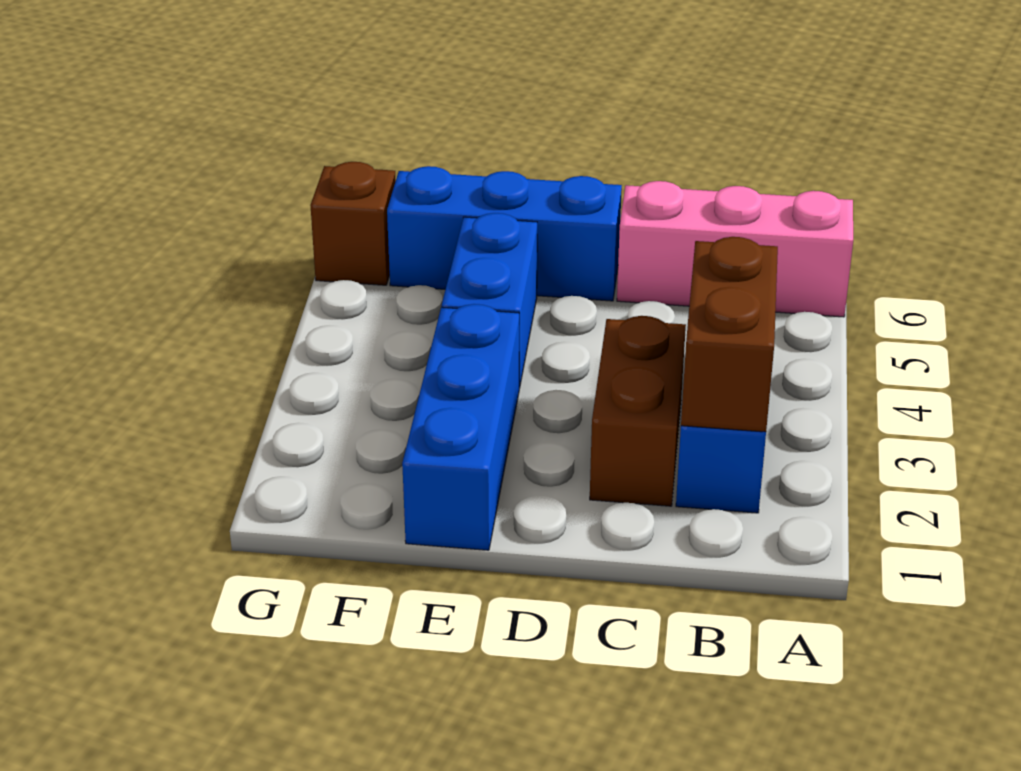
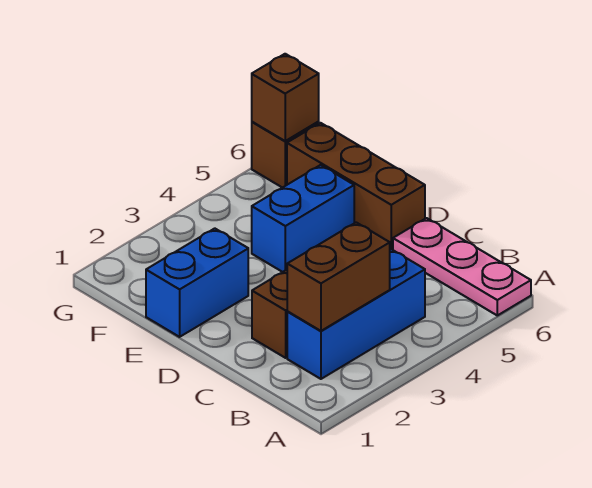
pink 1x3 brick [617,181,853,317] -> pink 1x3 plate [393,218,531,315]
blue 1x3 brick [387,166,622,301] -> brown 1x3 brick [287,123,425,250]
blue 1x3 brick [402,304,519,550] -> blue 1x2 brick [146,228,248,337]
none -> brown 1x1 brick [252,54,319,141]

